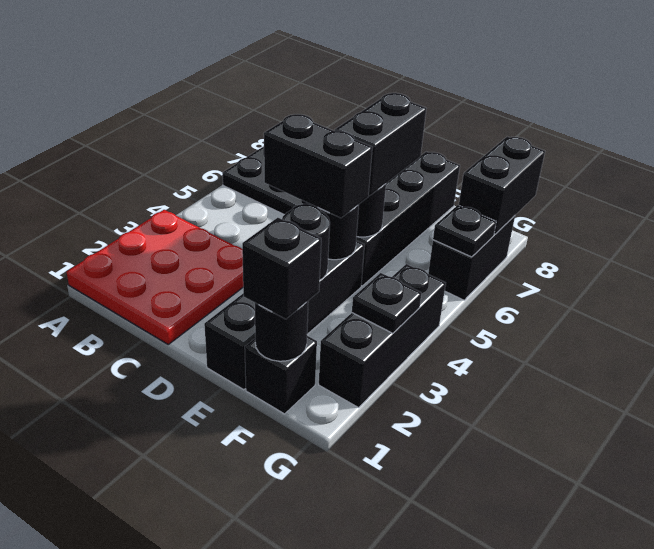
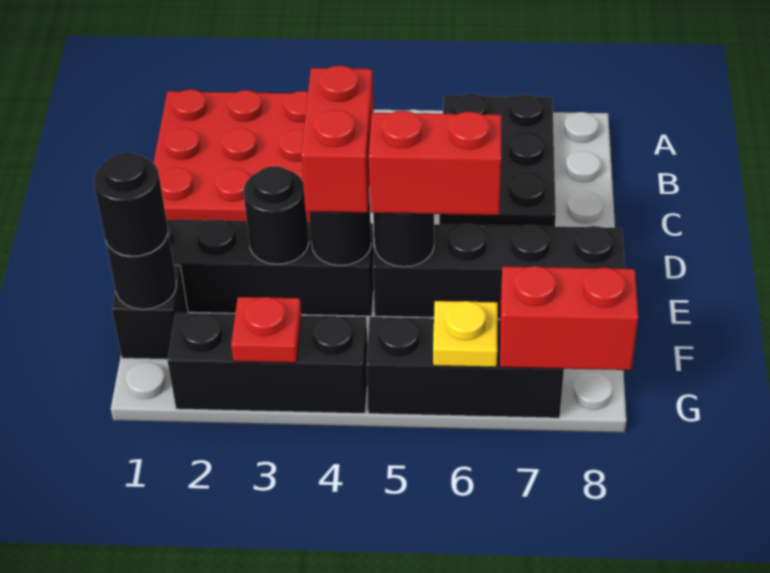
black 1x2 brick [264,114,372,218] -> red 1x2 brick [301,66,374,213]
black 1x2 brick [335,93,426,196] -> red 1x2 brick [369,111,501,215]
black 1x1 brick [242,218,321,319] -> black 1x1 round brick [94,152,168,256]
black 1x1 plate [352,273,422,333] -> red 1x1 plate [231,297,301,363]
black 1x2 brick [428,216,515,300] -> black 1x3 brick [366,317,564,418]
black 1x1 plate [433,205,496,257] -> yellow 1x1 plate [433,301,498,367]
black 1x2 brick [459,137,545,235] -> red 1x2 brick [500,266,638,370]

